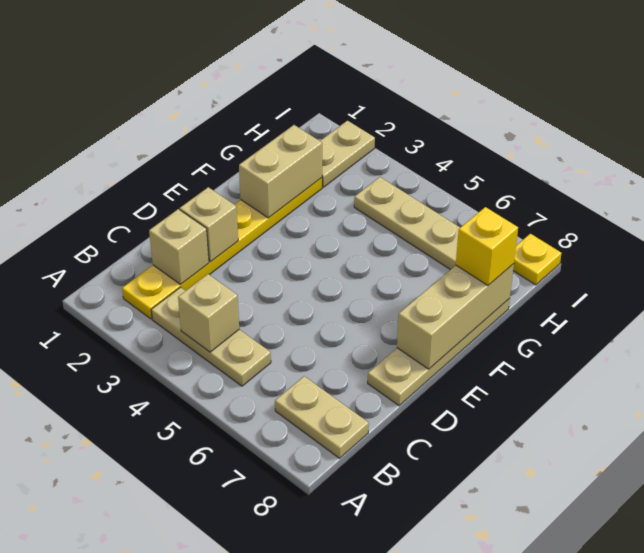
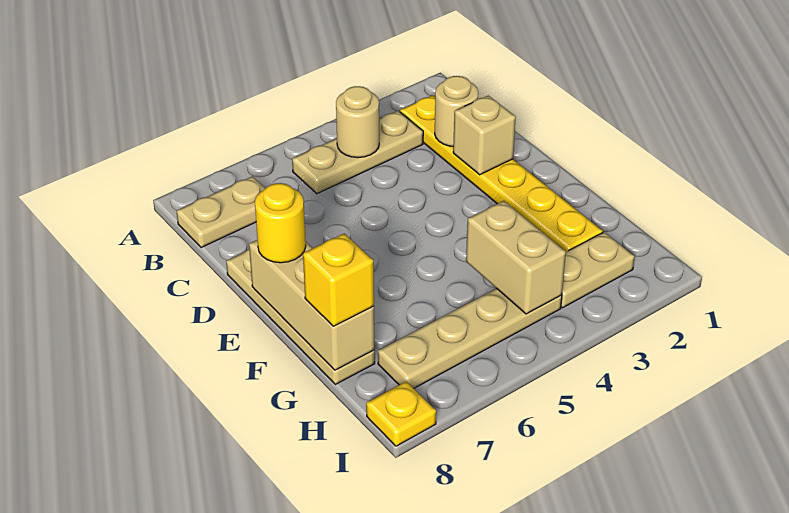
tan 1x1 brick [178,274,239,352] -> tan 1x1 round brick [336,86,379,158]
tan 1x1 brick [149,209,209,284] -> tan 1x1 round brick [435,76,478,146]
none -> yellow 1x1 round brick [255,183,306,263]
tan 1x2 brick [239,125,322,218] -> tan 1x2 brick moved to [466,201,566,314]
tan 1x2 plate [320,121,375,187] -> tan 1x2 plate turned to [561,232,635,308]

